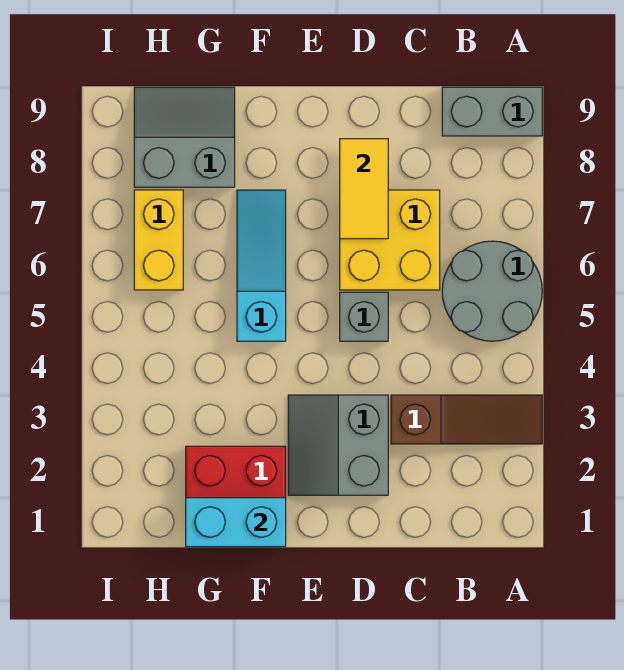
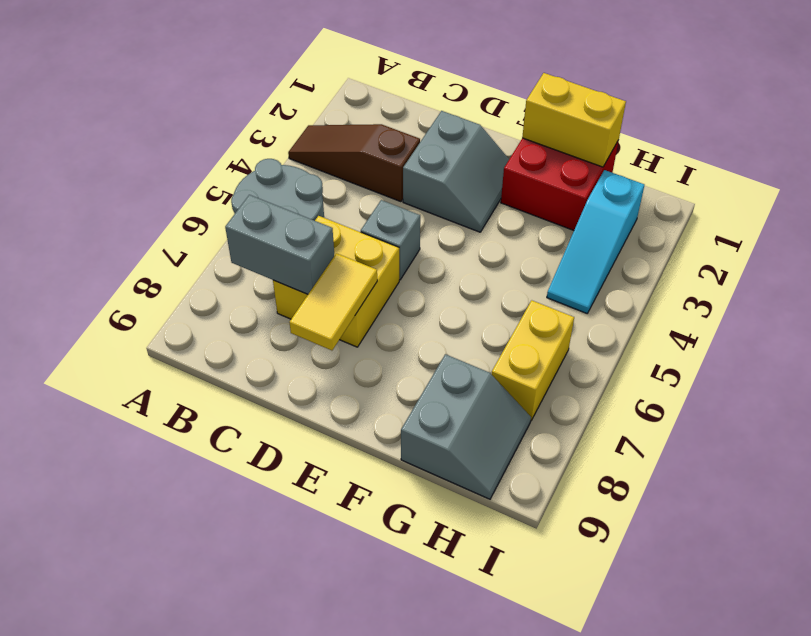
grey 1x2 brick [442,87,542,136] -> grey 1x2 brick moved to [225,195,334,294]
cyan 1x2 brick [186,498,286,547] -> yellow 1x2 brick [522,73,626,167]
cyan 1x3 slope [237,190,286,341] -> cyan 1x3 slope moved to [547,170,644,313]
grey 2x2 slope [134,87,235,187] -> grey 2x2 slope turned to [401,354,531,499]

